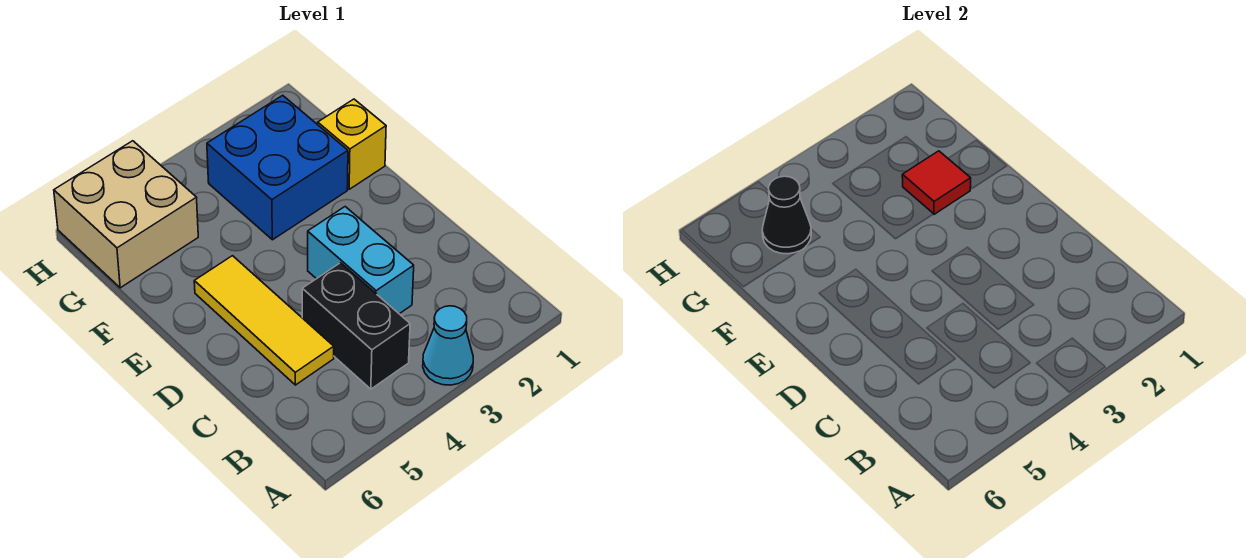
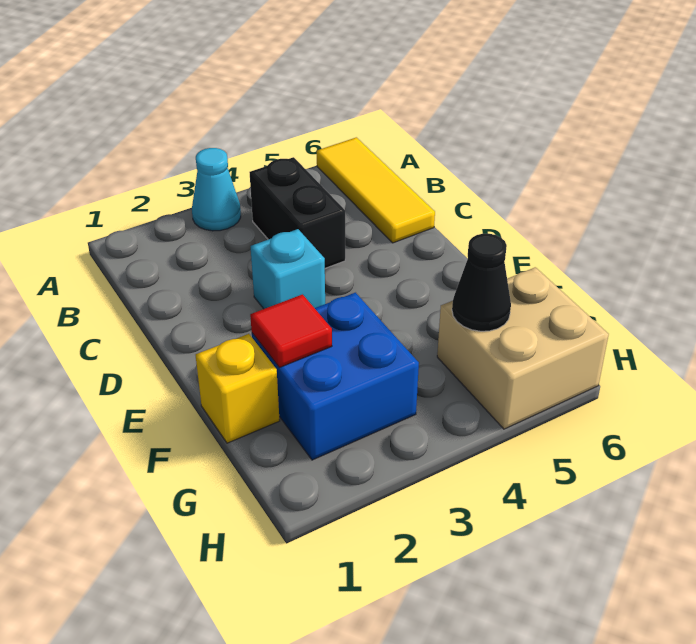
cyan 1x2 brick [308,207,414,314] -> cyan 1x1 brick [251,229,325,309]
yellow 1x3 tile [194,256,334,385] -> yellow 1x3 tile moved to [317,137,435,243]

